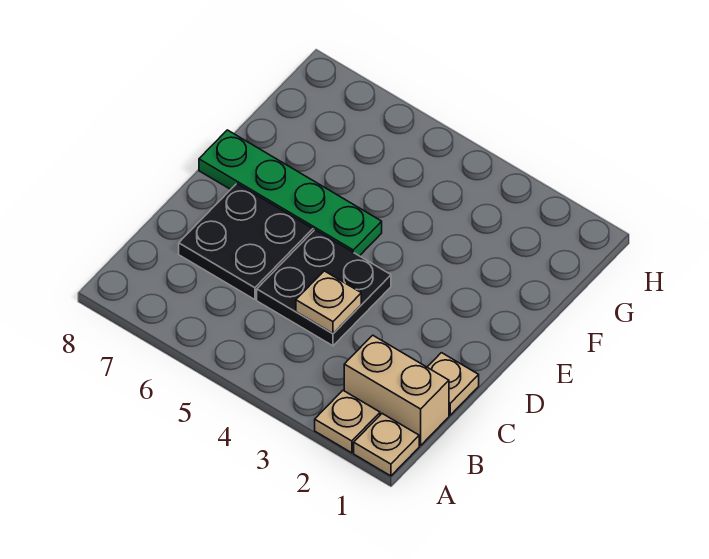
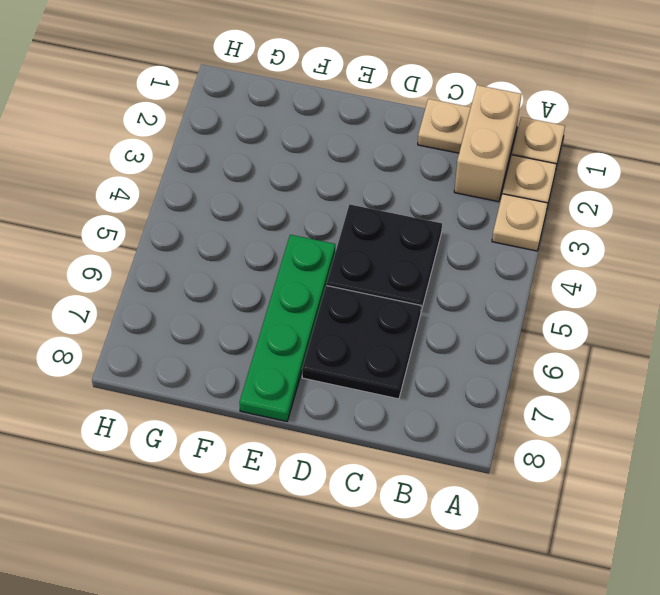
tan 1x1 plate [296,271,361,334] -> tan 1x1 plate moved to [492,194,548,251]

